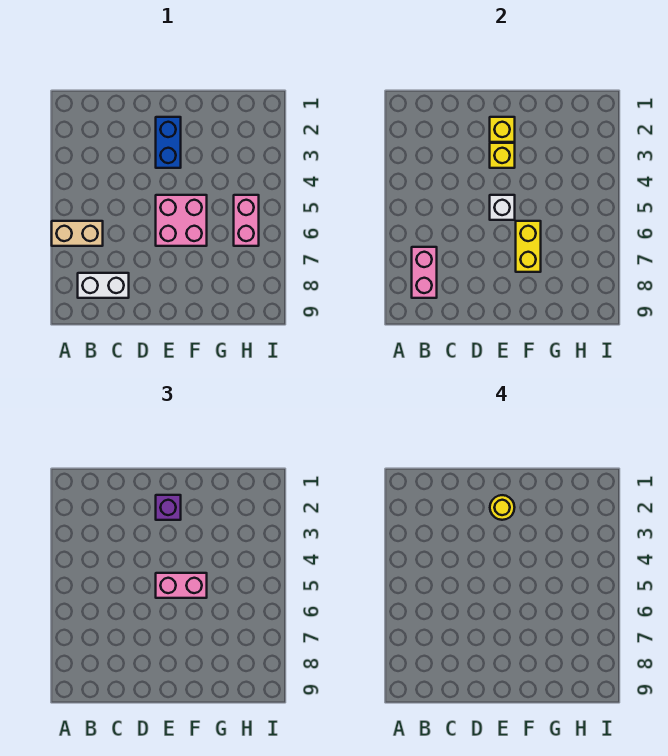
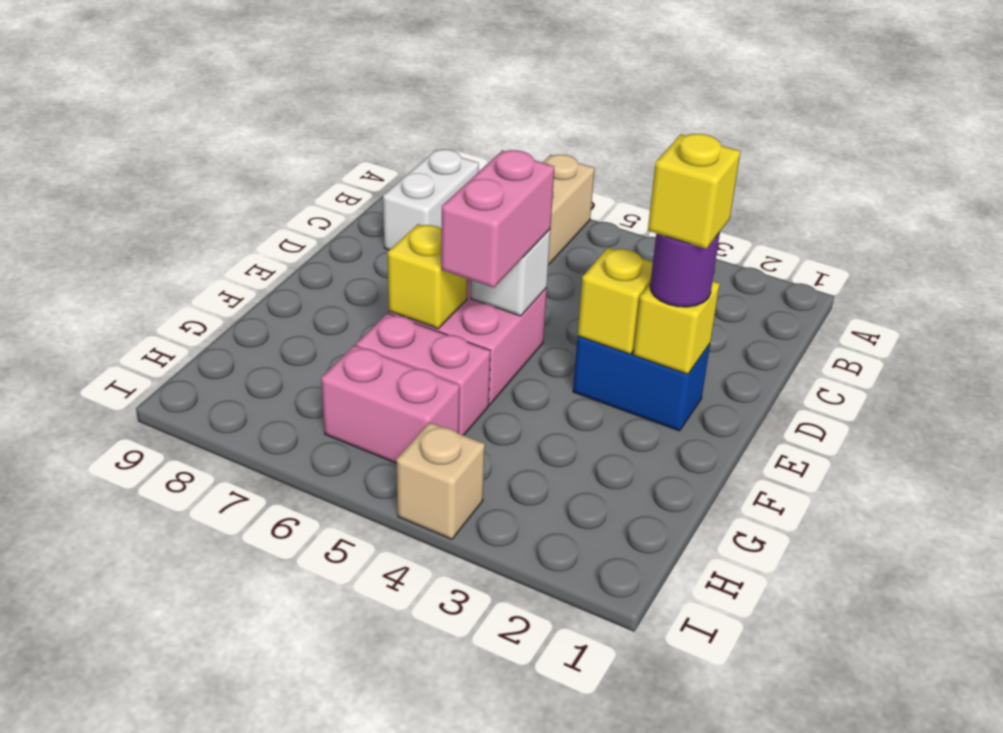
pink 1x2 brick [412,247,437,298] -> pink 1x2 brick moved to [356,313,490,435]
purple 1x1 brick [156,495,181,520] -> purple 1x1 round brick [650,232,720,307]
yellow 1x1 round brick [490,495,515,520] -> yellow 1x1 brick [648,134,741,249]
yellow 1x2 brick [516,221,541,272] -> yellow 1x1 brick [388,224,467,329]
none -> tan 1x1 brick [397,422,485,539]

